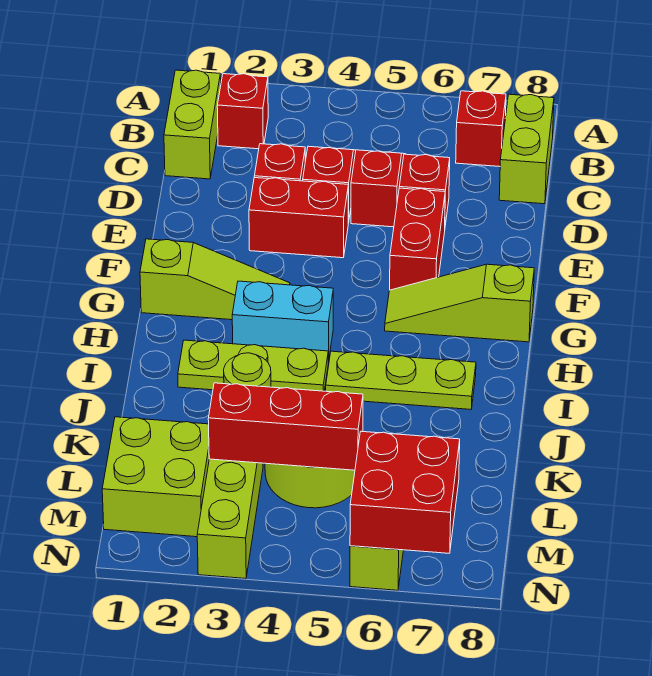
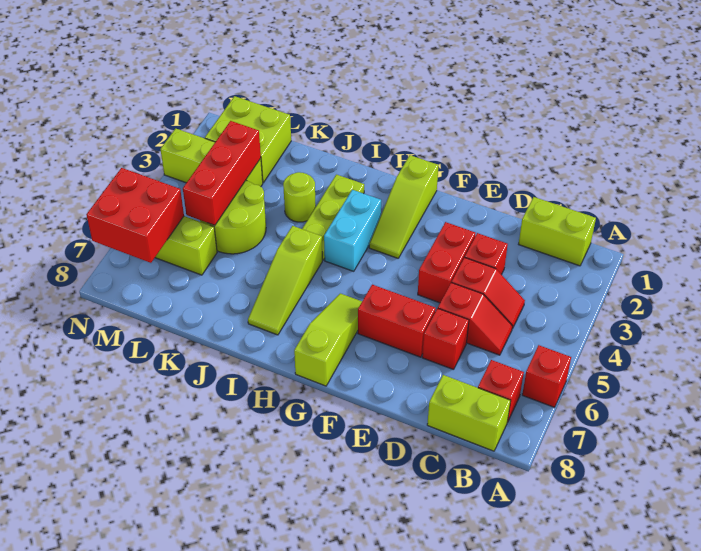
red 1x1 brick [217,74,268,149] -> red 1x1 brick moved to [522,345,571,407]
lime 1x3 plate [326,351,476,409] -> lime 1x3 slope [248,226,322,335]

